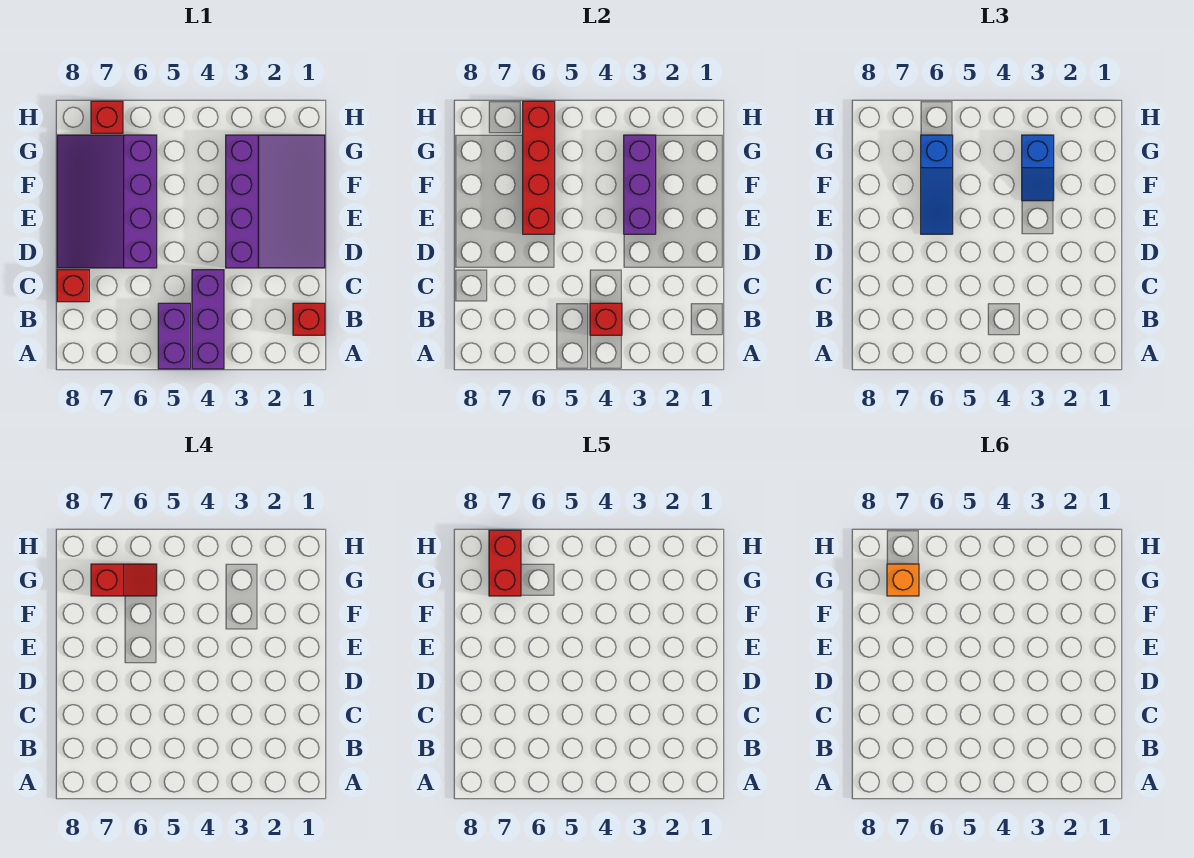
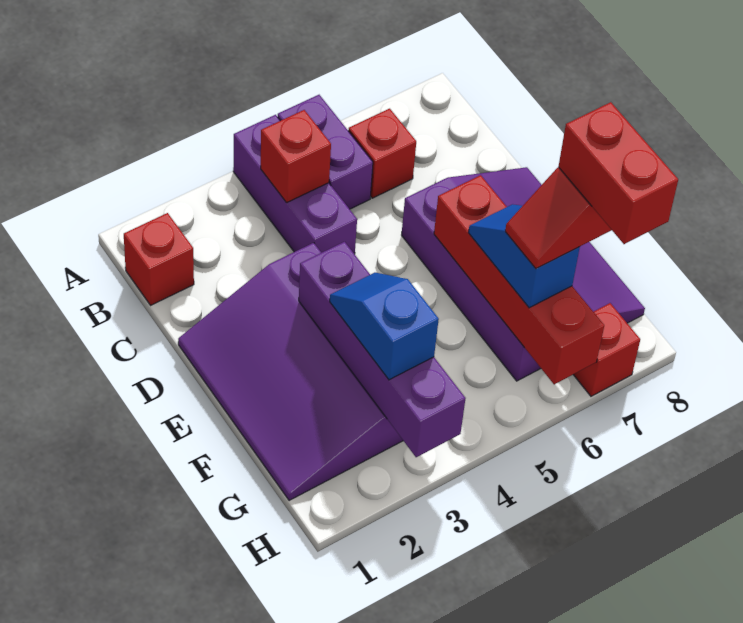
red 1x1 brick [57,270,89,302] -> red 1x1 brick moved to [348,109,416,198]
purple 1x3 brick [624,135,656,234] -> purple 1x4 brick [299,242,466,457]
blue 1x3 slope [921,135,953,234] -> blue 1x2 slope [468,204,580,308]
orange 1x1 brick [887,564,919,596] -> none

